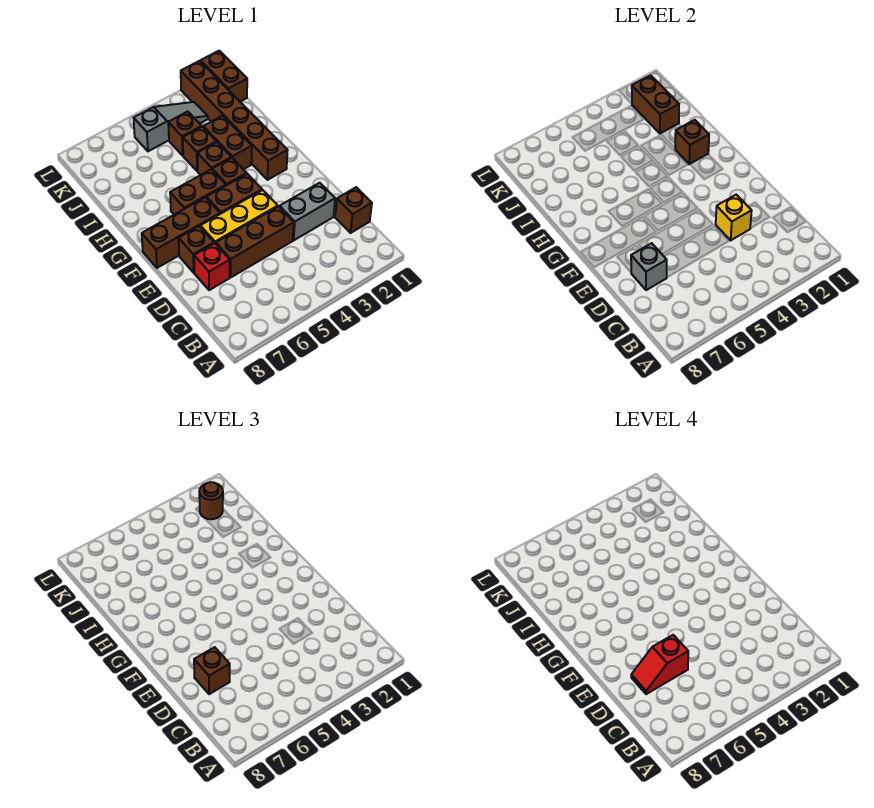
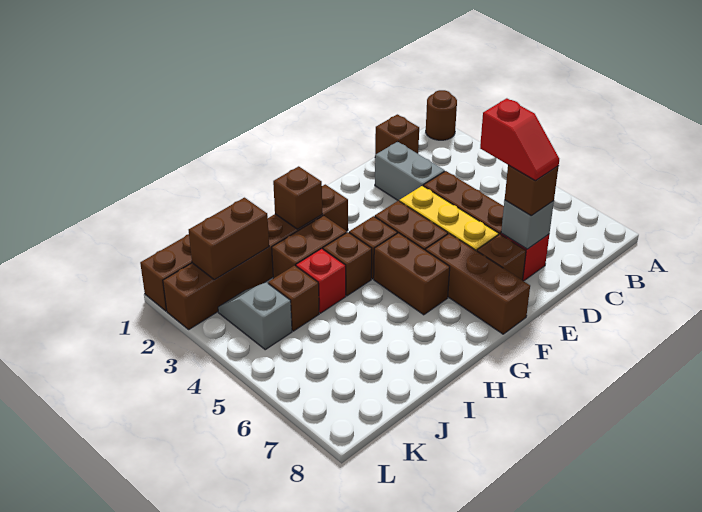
yellow 1x1 brick [716,195,752,240] -> none
brown 1x1 brick [183,127,216,171] -> red 1x1 brick [296,249,346,313]
brown 1x1 round brick [199,482,223,519] -> brown 1x1 round brick moved to [426,90,457,140]
grey 1x3 slope [134,102,208,151] -> grey 1x2 slope [218,282,292,350]

